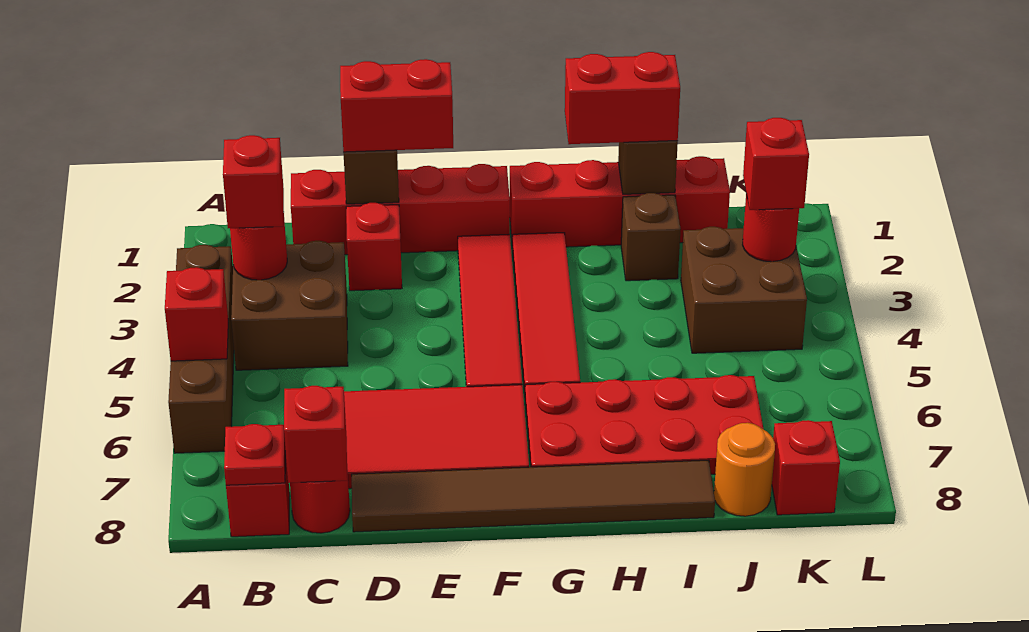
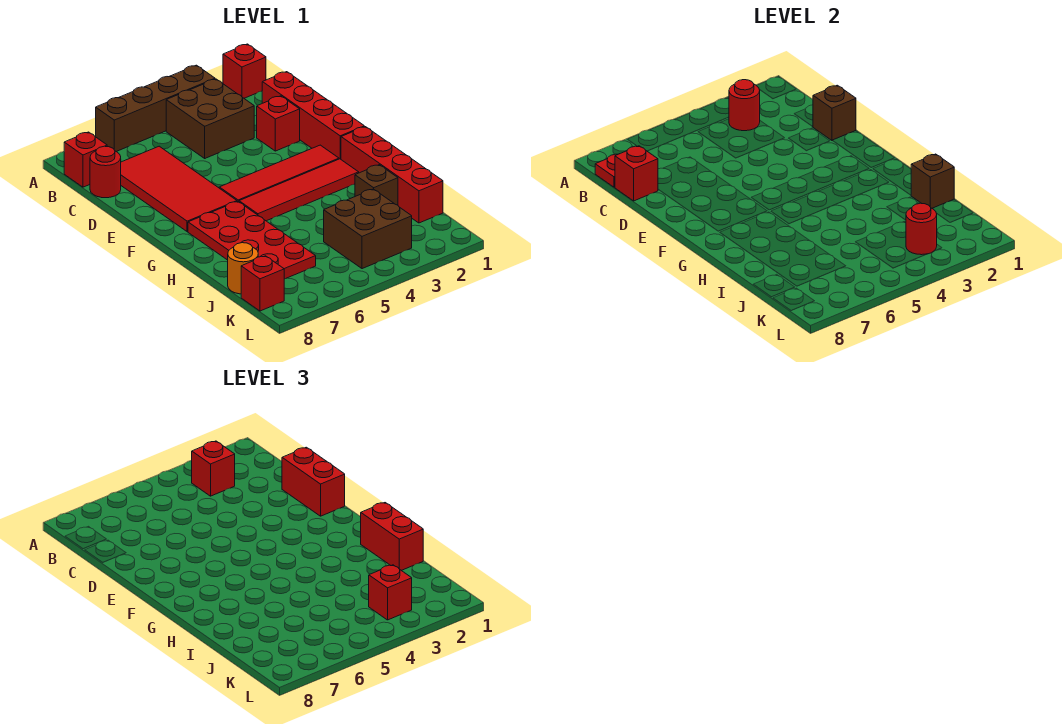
red 1x1 brick [165,267,228,361] -> red 1x1 brick moved to [223,44,266,98]
brown 1x6 tile [352,460,715,532] -> none

